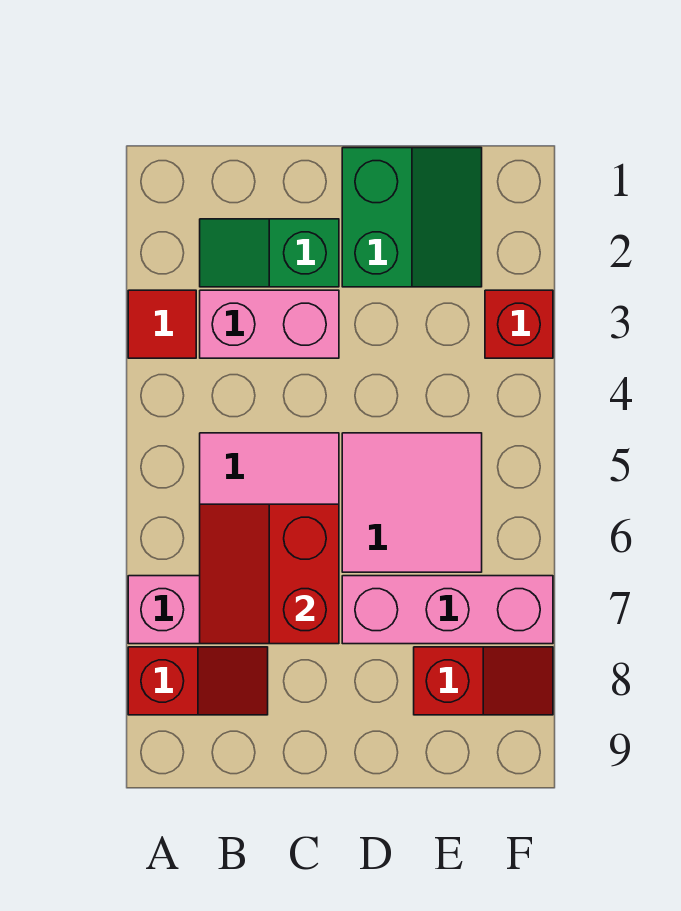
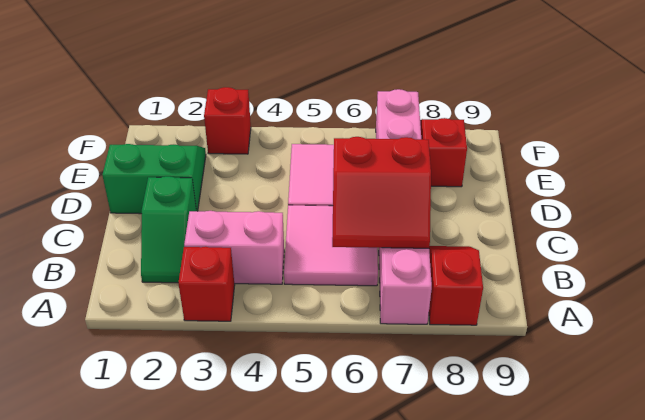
red 1x1 tile [128,290,196,358] -> red 1x1 brick [178,247,235,321]
pink 1x2 brick [200,290,339,358] -> pink 1x2 brick turned to [184,211,284,284]

